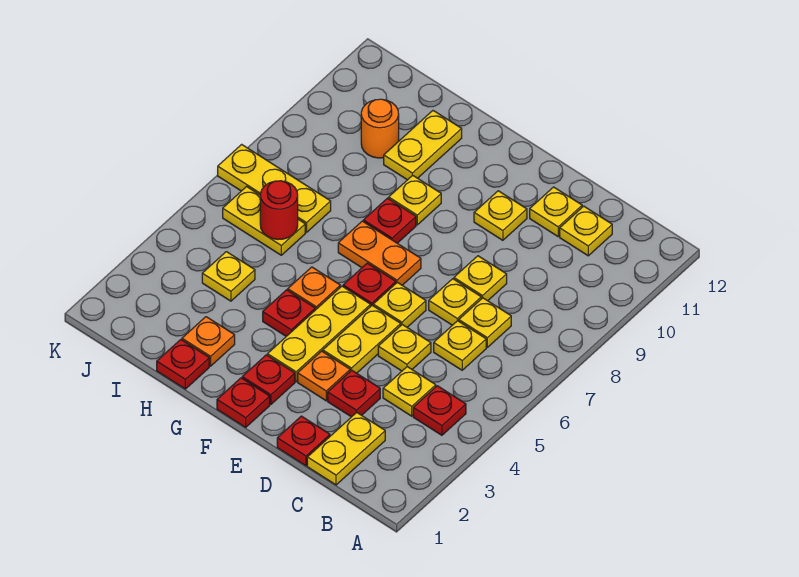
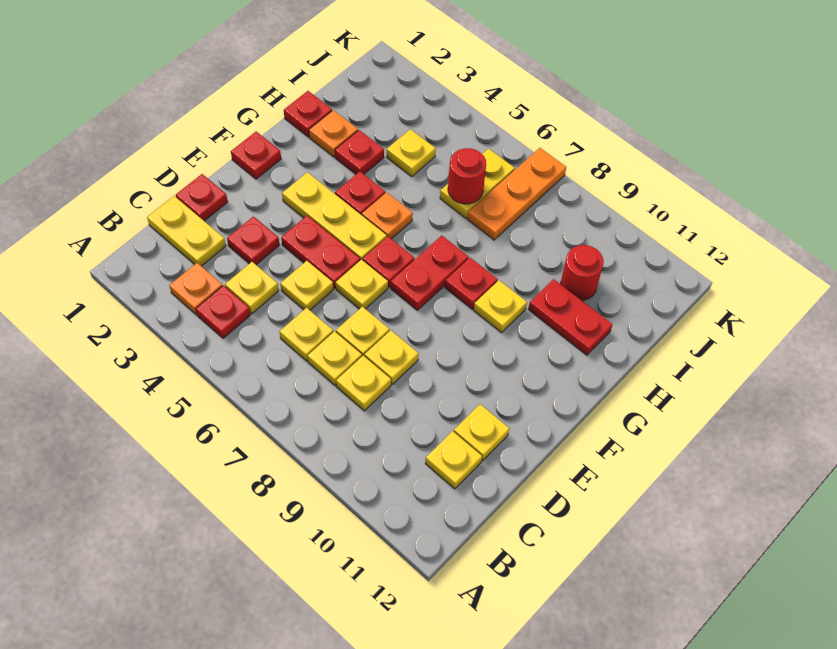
orange 1x1 plate [298,351,350,401] -> orange 1x1 plate moved to [169,263,222,315]
yellow 1x2 plate [323,305,401,373] -> red 1x2 plate [281,216,360,288]
yellow 1x1 plate [474,191,527,240] -> yellow 1x1 plate moved to [336,356,391,411]
red 1x1 plate [242,355,295,404] -> red 1x1 plate moved to [335,130,384,174]
orange 1x2 plate [338,221,421,285] -> red 1x2 plate [391,235,469,310]
yellow 1x2 plate [384,111,462,180] -> red 1x2 plate [528,279,612,355]
yellow 1x3 plate [218,144,331,232] -> orange 1x3 plate [467,148,566,240]
orange 1x1 round brick [361,99,399,158] -> red 1x1 round brick [561,245,604,301]

